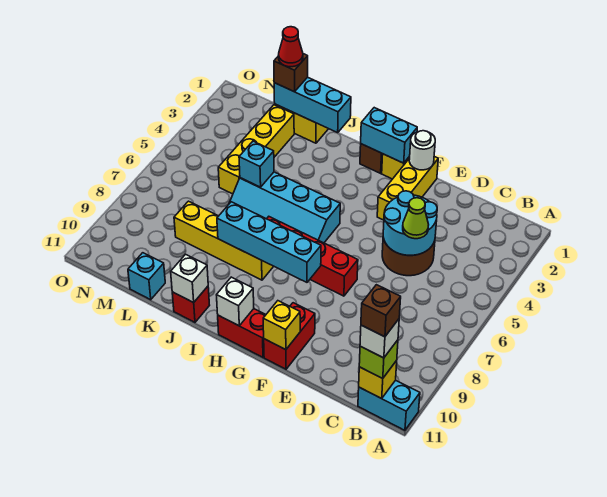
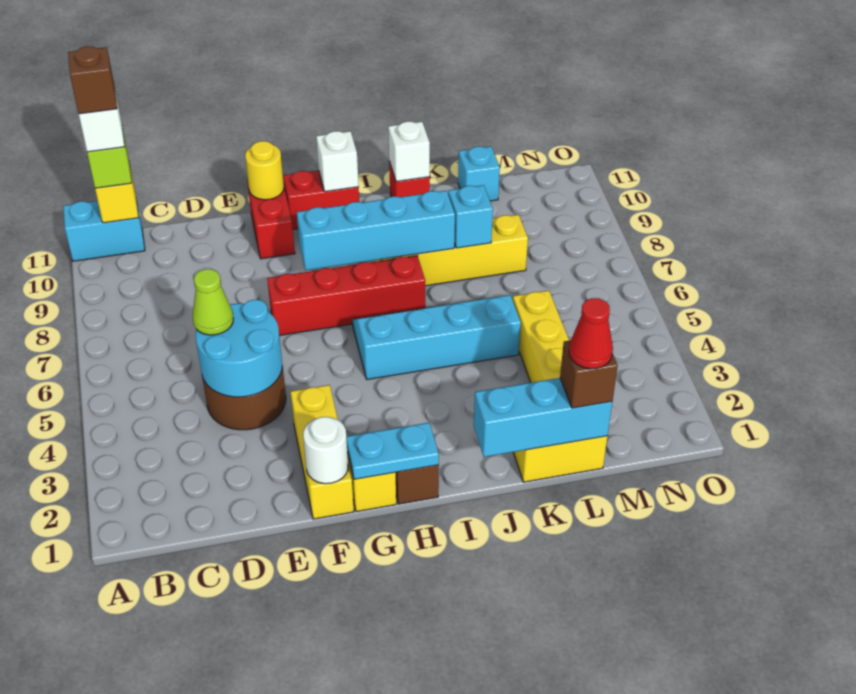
yellow 1x1 brick [263,301,300,350] -> yellow 1x1 round brick [245,141,284,200]
cyan 1x2 brick [361,108,417,163] -> cyan 1x2 plate [346,423,439,479]
cyan 1x1 brick [239,141,274,187] -> cyan 1x1 brick moved to [448,185,493,248]

